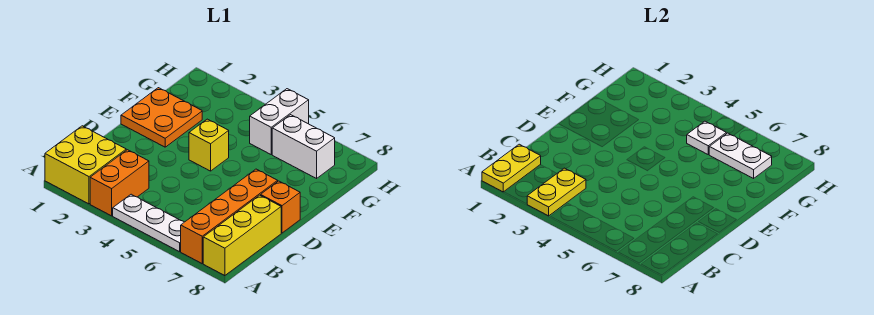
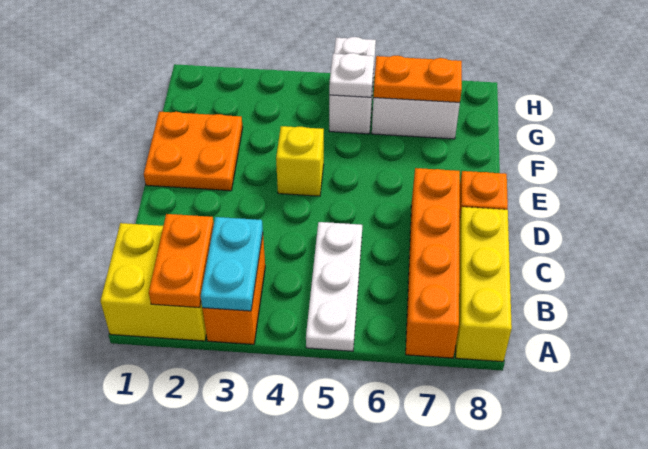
yellow 1x2 plate [482,144,541,192] -> none
none -> orange 1x2 plate [149,214,214,308]
yellow 1x2 plate [527,168,586,216] -> cyan 1x2 plate [201,217,263,311]
white 1x3 plate [113,194,184,252] -> white 1x3 plate turned to [306,222,362,351]
white 1x2 plate [709,133,772,178] -> orange 1x2 plate [374,56,462,102]

